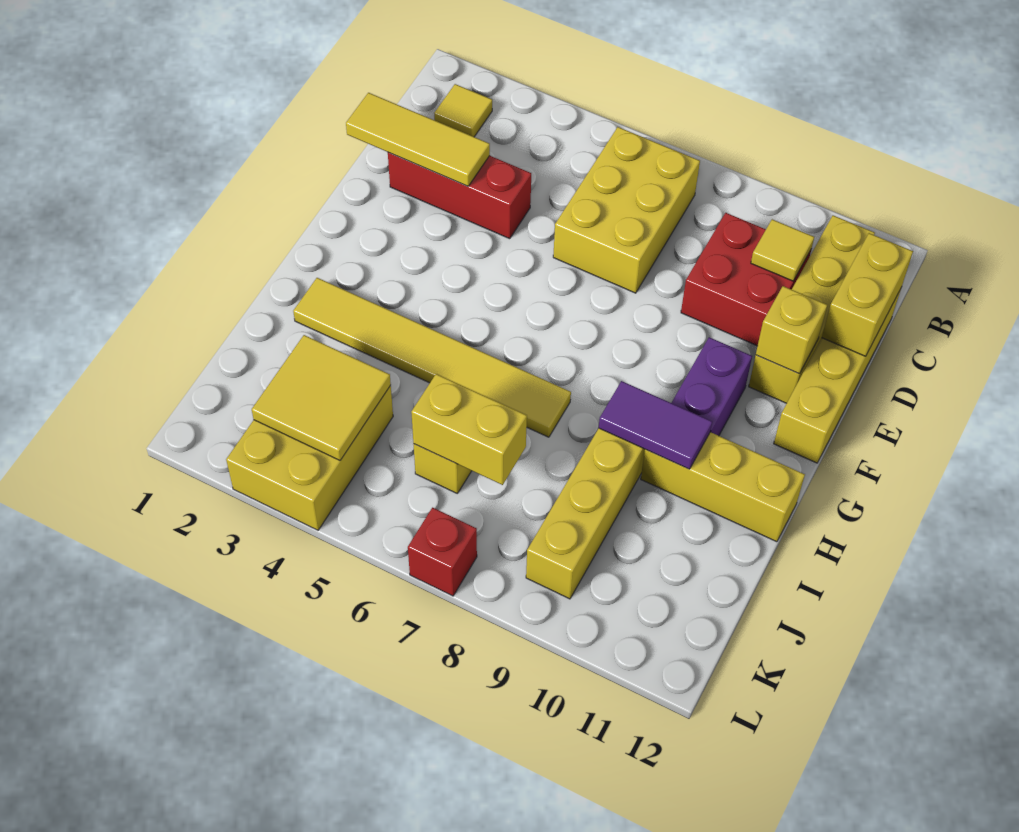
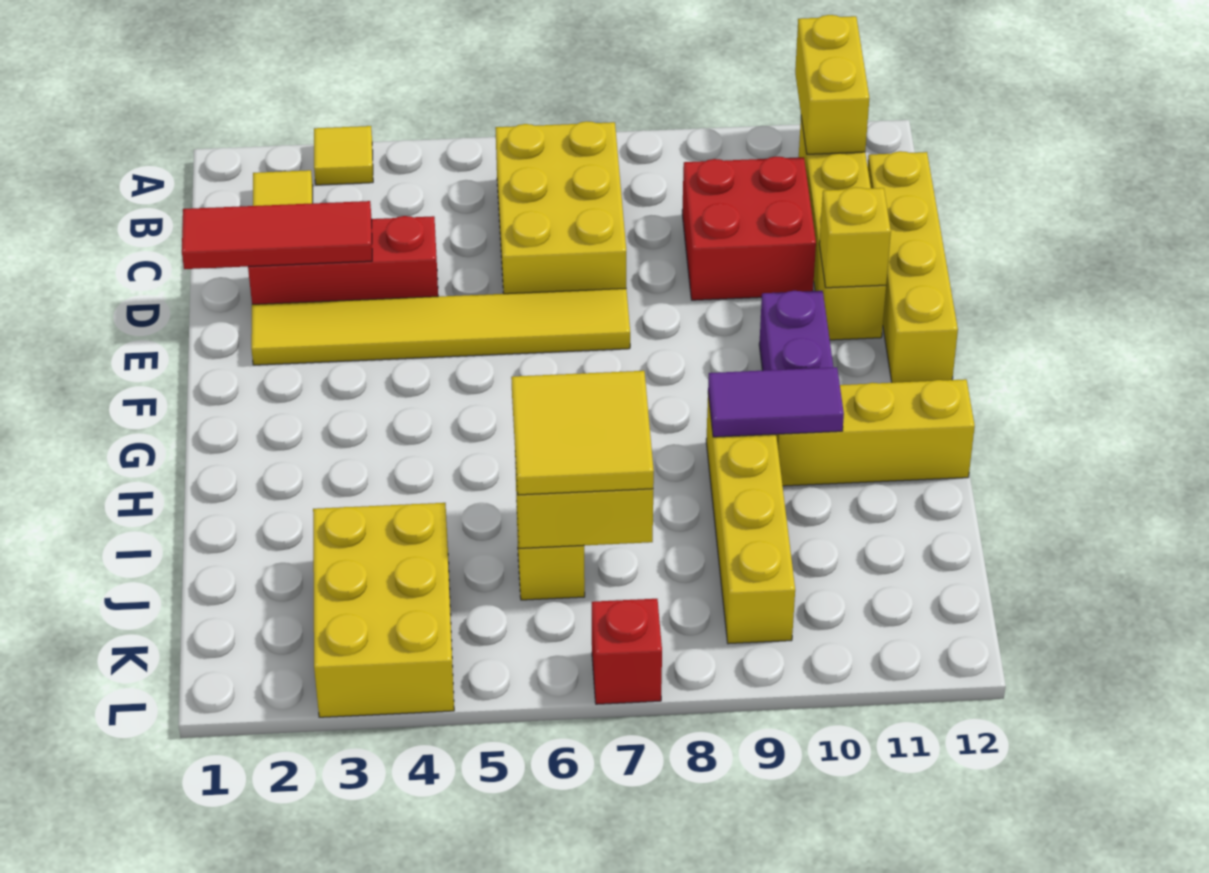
yellow 1x1 tile [751,219,814,281] -> yellow 1x1 tile moved to [314,126,373,185]
yellow 1x2 brick [822,233,913,356] -> yellow 1x2 brick moved to [795,15,869,154]
yellow 1x3 tile [346,93,490,186] -> red 1x3 tile [182,201,372,269]
yellow 1x6 tile [293,278,571,437] -> yellow 1x6 tile moved to [251,289,630,365]
yellow 2x2 tile [252,335,391,460] -> yellow 2x2 tile moved to [511,371,654,495]

